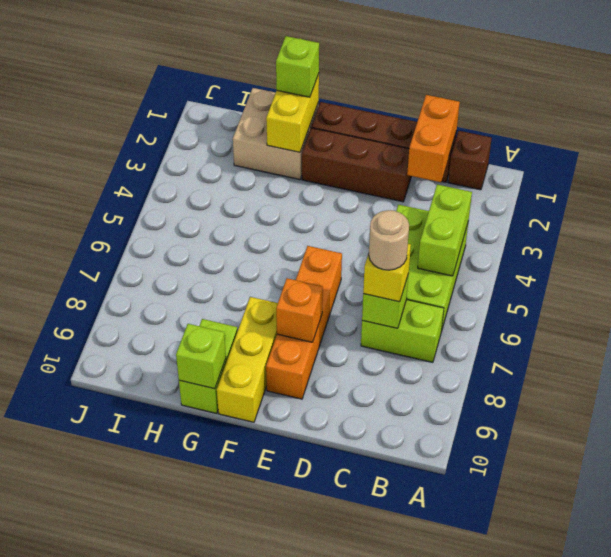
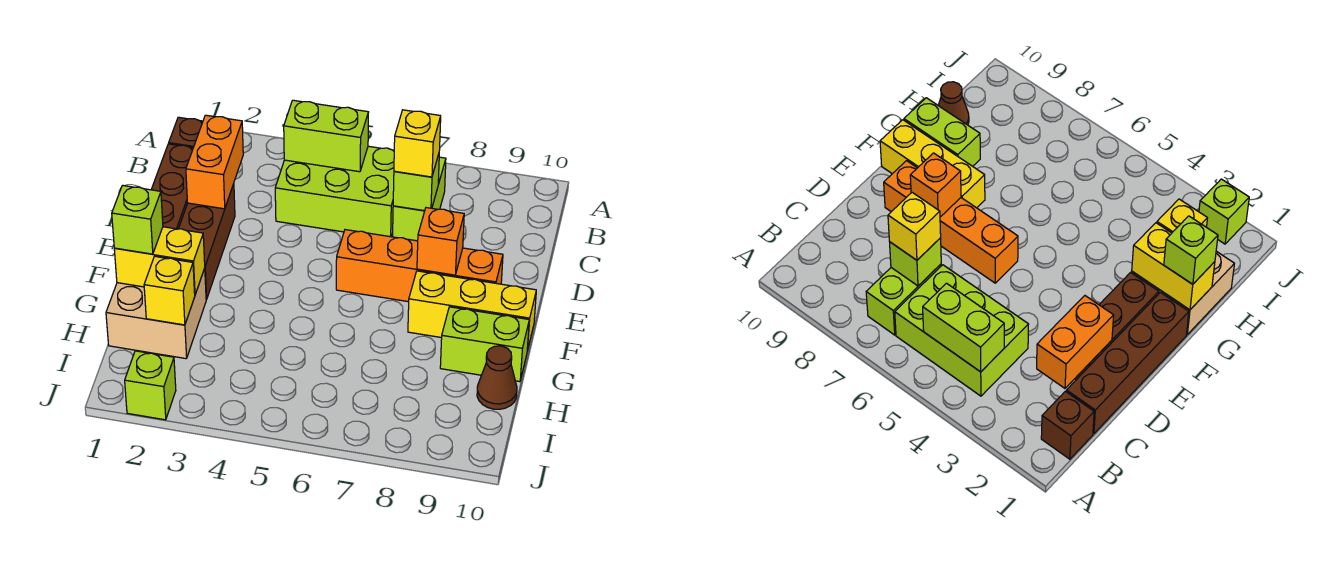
orange 1x2 brick [407,95,460,182] -> orange 1x2 brick turned to [186,115,243,209]
tan 1x1 round brick [369,210,409,270] -> none
lime 1x1 brick [176,324,226,389] -> lime 1x1 brick moved to [125,351,176,420]
none -> yellow 1x1 brick [144,256,195,325]
none -> brown 1x1 cone [477,346,517,409]

